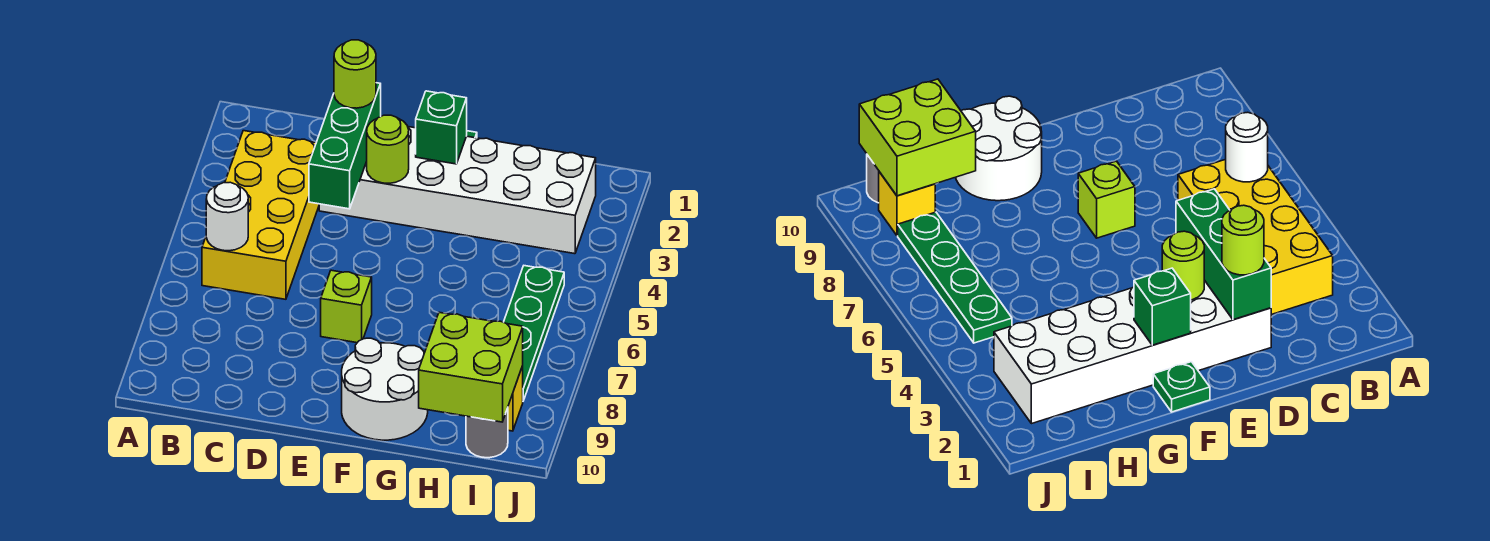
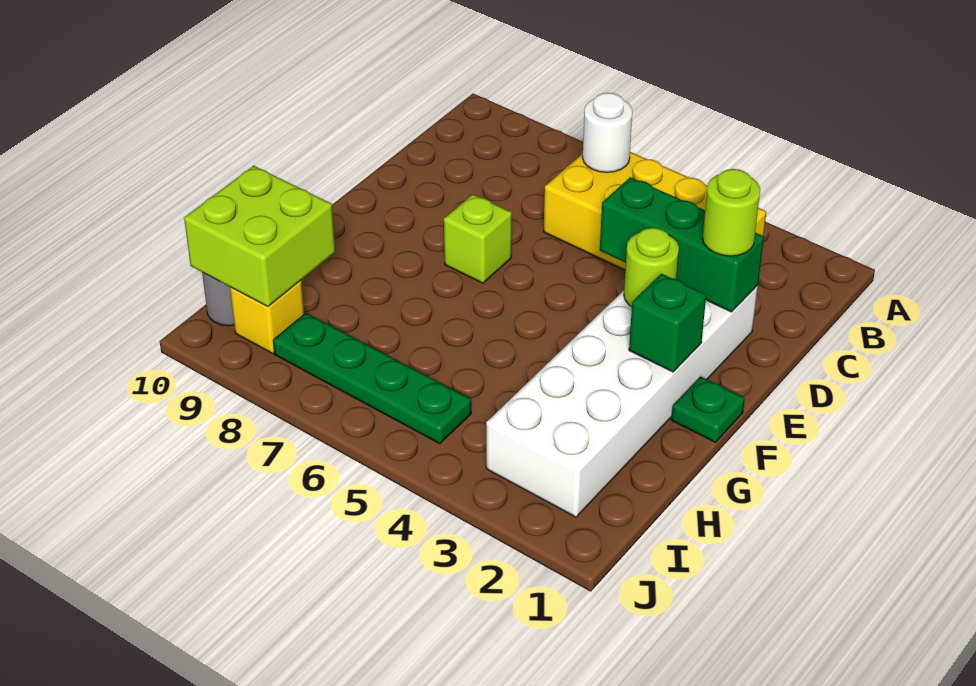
white 2x2 round brick [342,338,428,440] -> none

